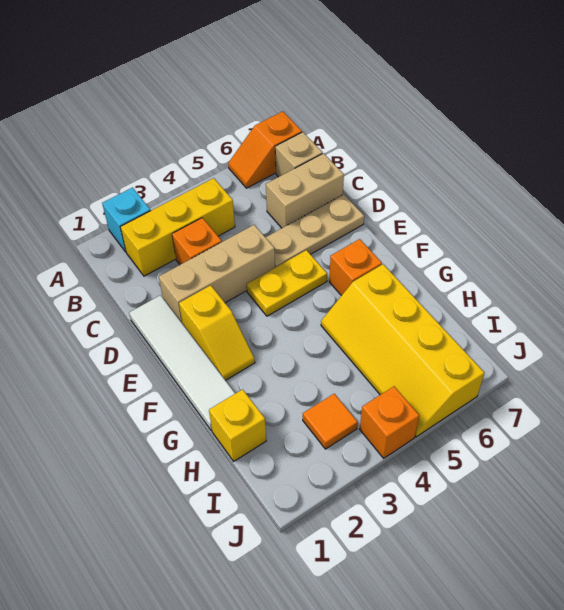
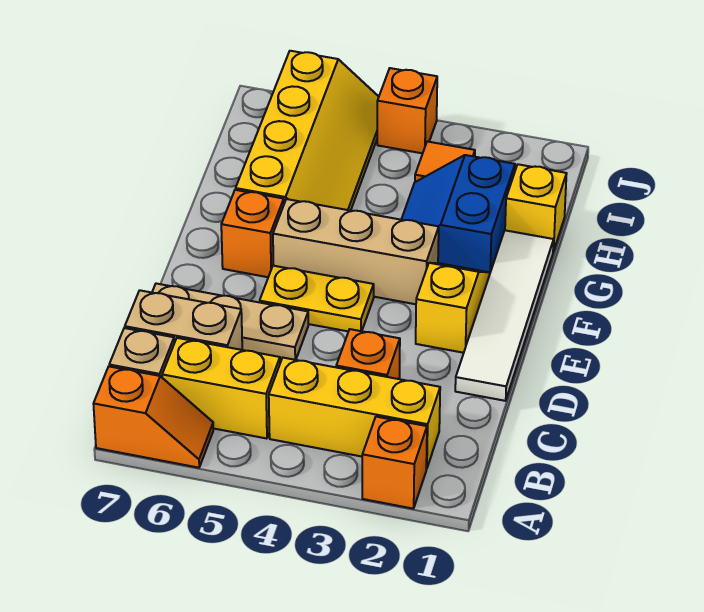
cyan 1x1 brick [102,188,150,252] -> orange 1x1 brick [362,417,427,509]
none -> yellow 1x2 brick [162,338,280,439]
tan 1x3 brick [159,225,275,323] -> tan 1x3 brick moved to [273,199,439,304]
none -> blue 2x2 slope [401,155,515,273]

